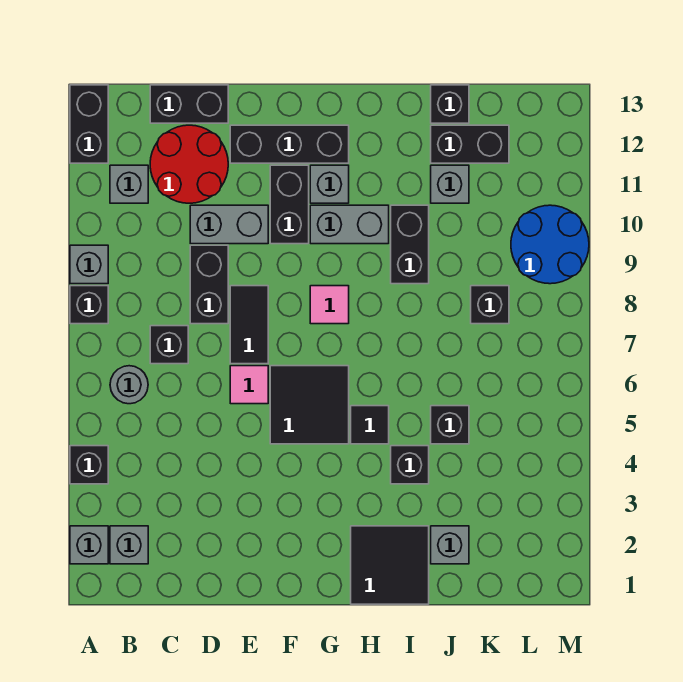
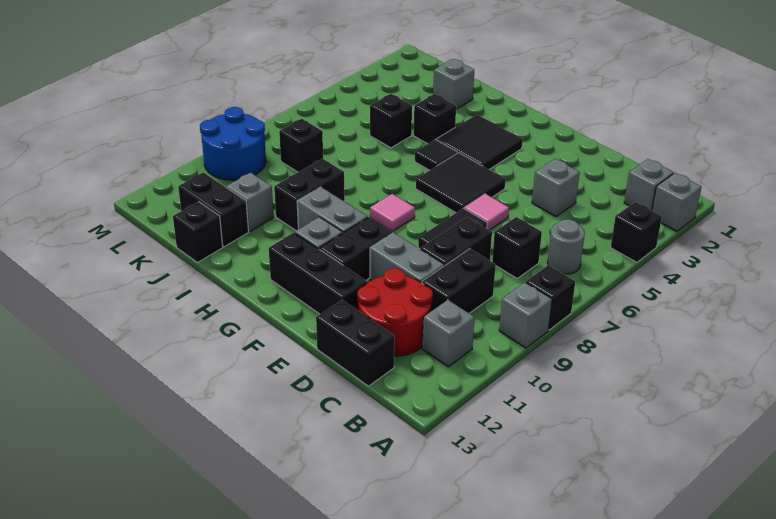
black 1x2 brick [70,85,108,163] -> black 1x2 brick moved to [422,249,496,313]
none -> grey 1x1 brick [532,159,580,217]
black 2x2 tile [351,526,429,604] -> black 2x2 tile moved to [436,115,523,169]

